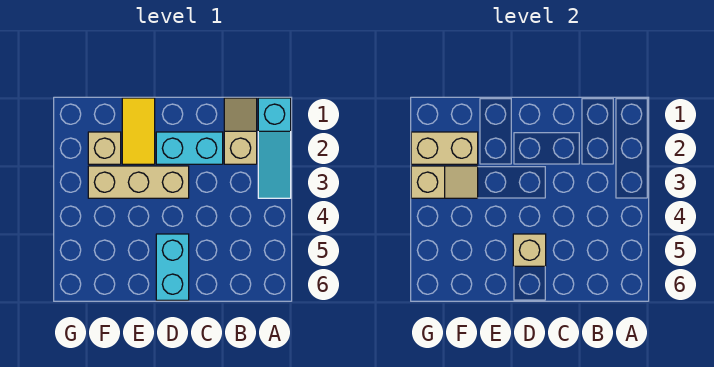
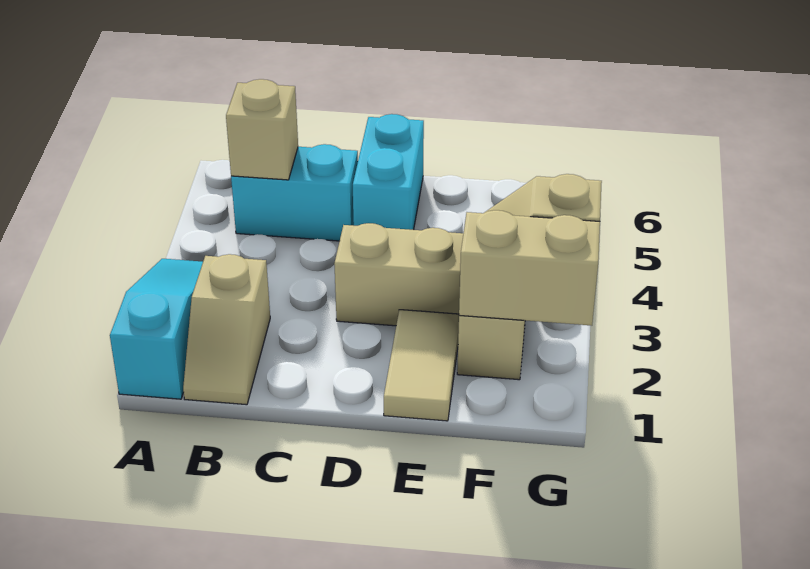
cyan 1x2 brick [156,132,223,164] -> cyan 1x2 brick moved to [231,144,358,241]
tan 1x1 brick [513,234,546,266] -> tan 1x1 brick moved to [226,79,298,180]
yellow 1x2 tile [122,98,155,164] -> tan 1x2 tile [384,310,459,421]

